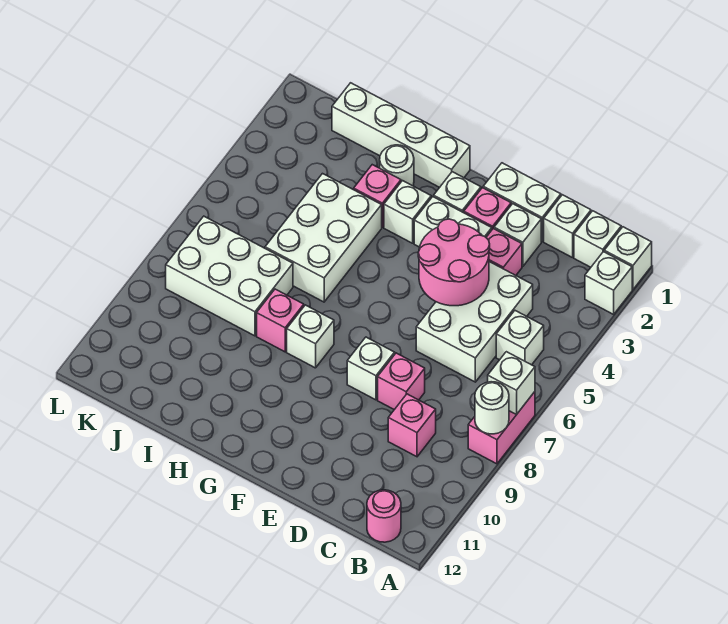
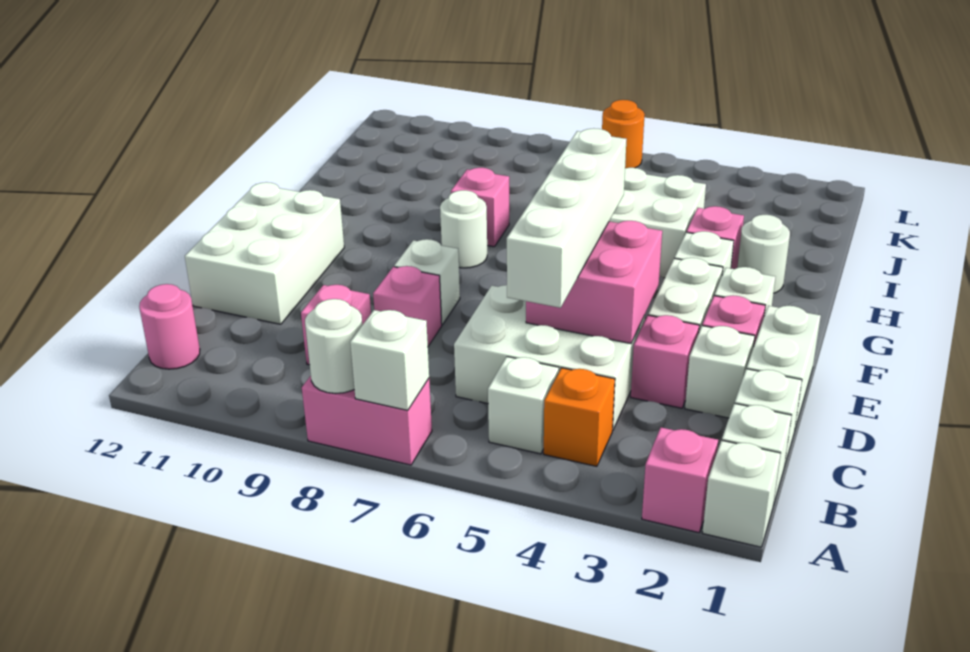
white 1x1 brick [585,252,632,314] -> pink 1x1 brick [642,428,718,533]
none -> orange 1x1 brick [544,368,615,466]
pink 2x2 round brick [418,219,490,306] -> pink 2x2 brick [526,221,662,344]
white 1x4 brick [332,83,470,187] -> white 1x4 brick moved to [507,128,627,308]
white 1x1 brick [287,305,334,368] -> white 1x1 round brick [440,190,487,268]
white 2x3 brick [166,216,293,336] -> white 2x3 brick moved to [185,182,344,324]
none -> orange 1x1 round brick [602,100,645,168]

